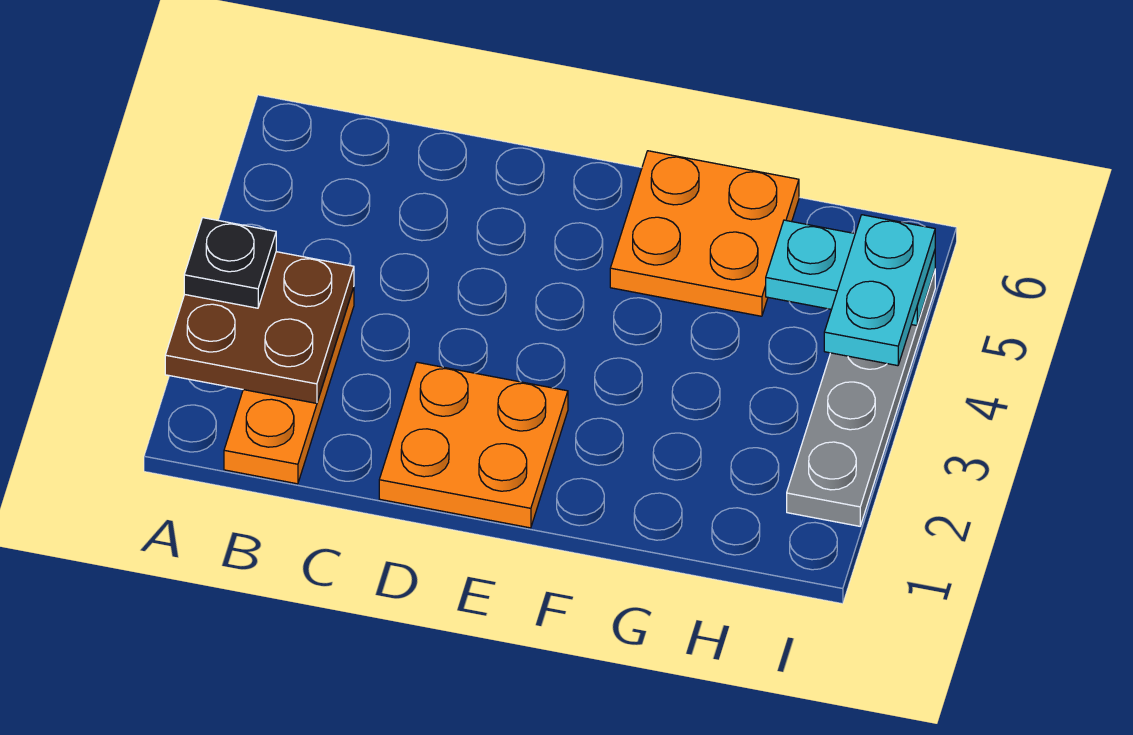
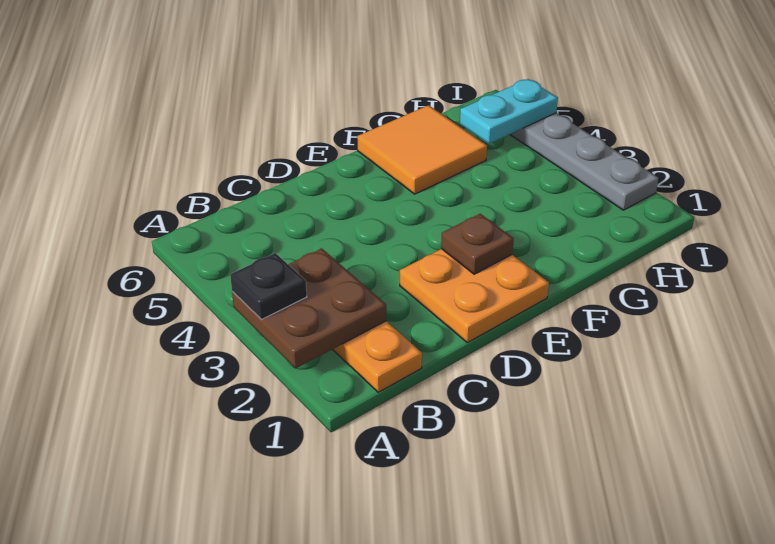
none -> brown 1x1 plate [441,214,514,274]
orange 2x2 plate [610,151,799,316] -> orange 2x2 tile [357,105,487,194]
cyan 1x2 plate [824,215,935,366] -> none

